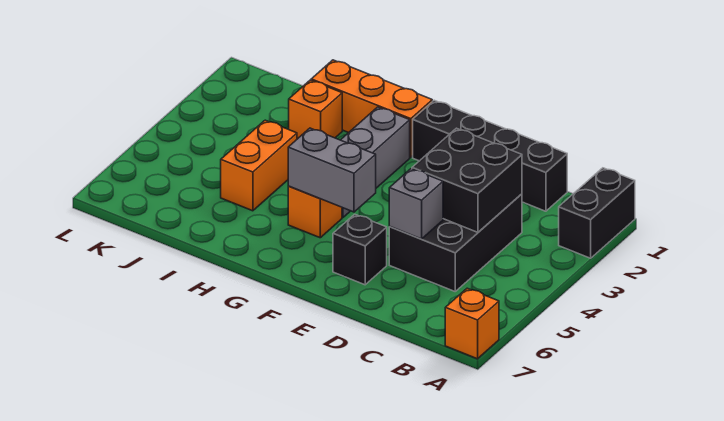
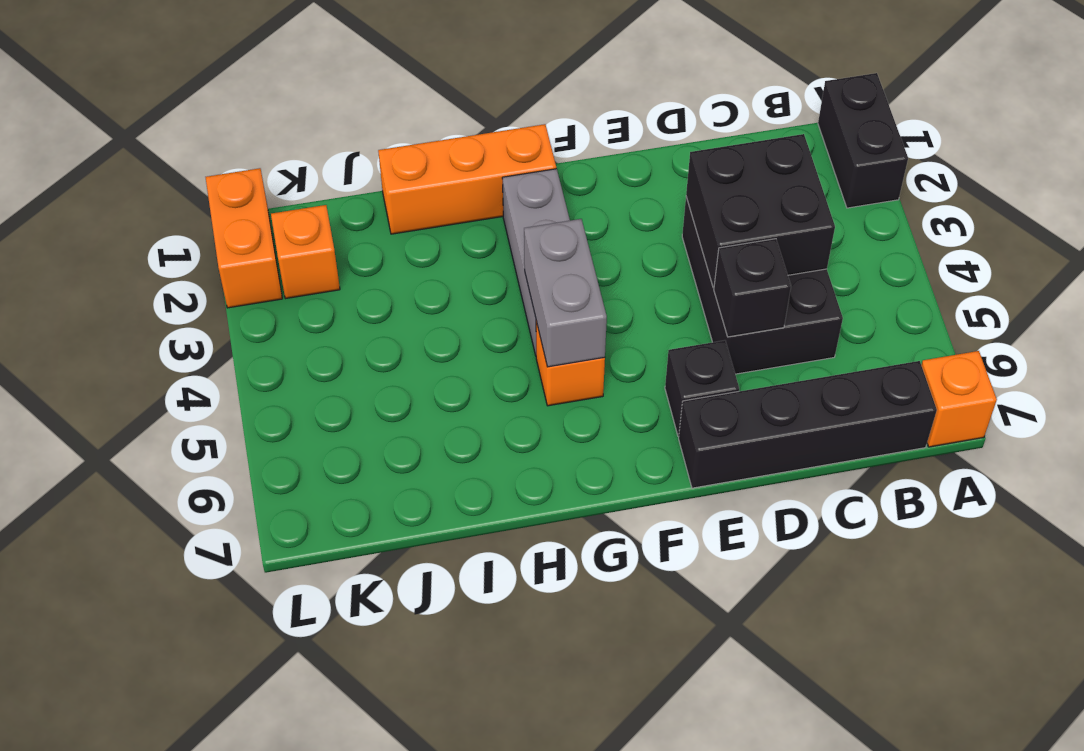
black 1x4 brick [413,100,567,211] -> black 1x4 brick moved to [679,361,937,488]
grey 1x1 brick [389,169,443,239] -> black 1x1 brick [714,239,791,337]
grey 1x2 brick [288,128,376,212] -> grey 1x2 brick turned to [524,219,607,367]
orange 1x1 brick [289,80,342,139] -> orange 1x1 brick moved to [271,205,340,299]
orange 1x2 brick [221,120,297,211] -> orange 1x2 brick moved to [206,168,282,308]

